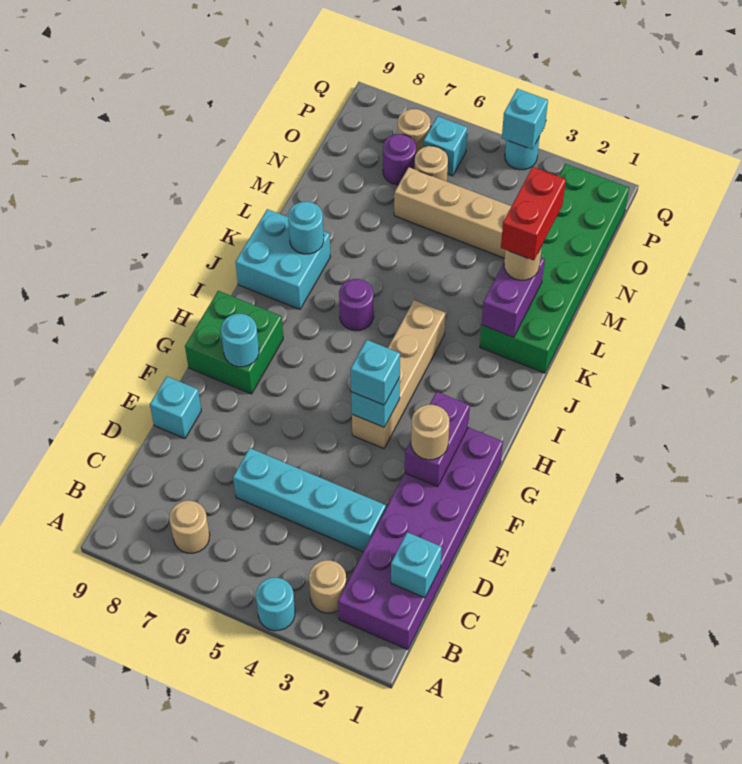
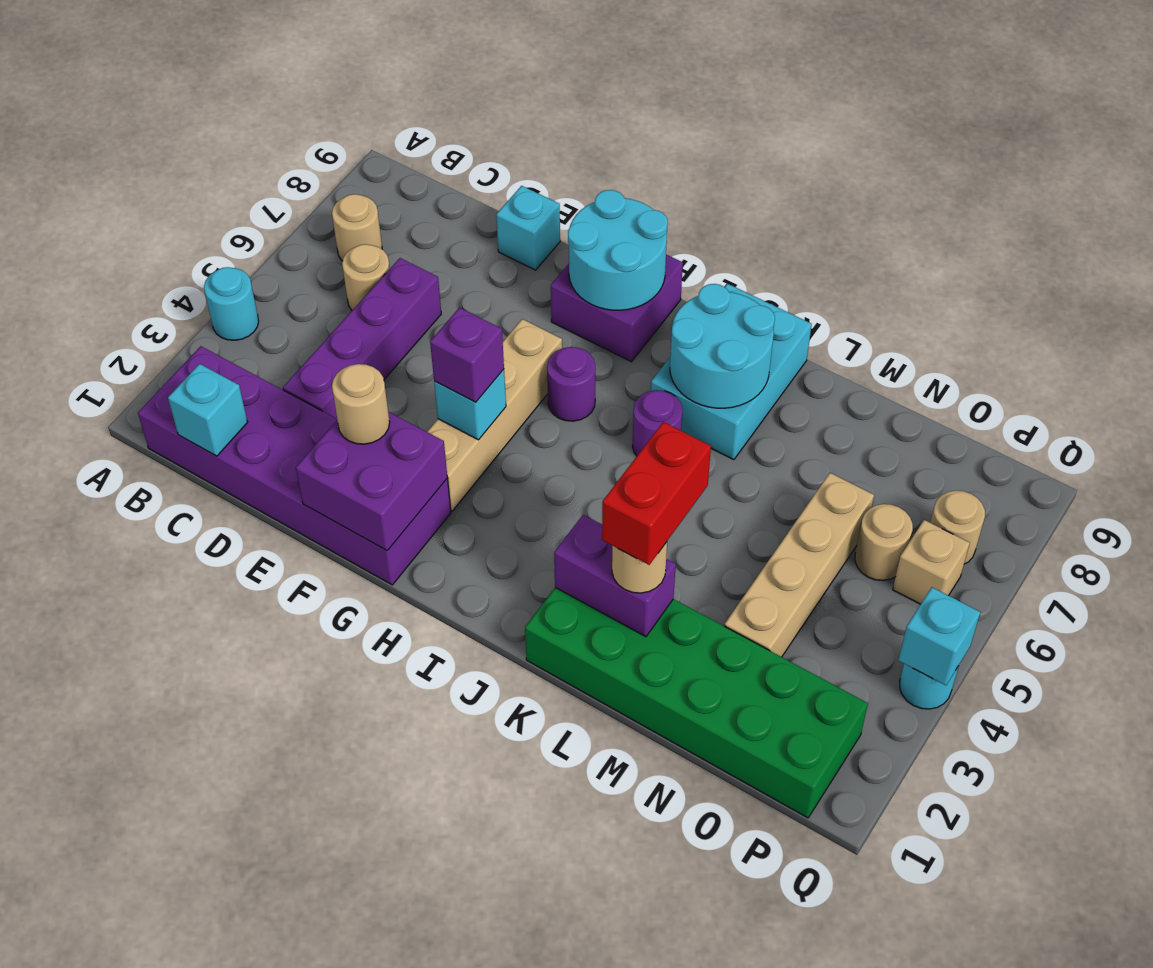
tan 1x1 round brick [309,560,346,613] -> tan 1x1 round brick moved to [342,244,390,310]
cyan 1x4 brick [233,448,386,552] -> purple 1x4 brick [283,258,441,419]
purple 1x2 brick [405,392,470,487] -> purple 2x2 brick [296,412,447,551]
tan 1x4 brick [352,300,446,449] -> tan 1x4 brick turned to [427,319,562,511]
cyan 1x1 brick [351,340,400,405] -> purple 1x1 brick [430,308,504,402]
green 2x2 brick [185,291,283,394] -> purple 2x2 brick [551,255,683,362]
cyan 1x1 round brick [221,314,259,367] -> cyan 2x2 round brick [568,190,668,310]
cyan 2x2 brick [236,209,331,309] -> cyan 2x3 brick [651,284,812,460]
cyan 1x1 round brick [288,202,324,254] -> cyan 2x2 round brick [670,284,775,408]
red 1x2 brick [501,167,566,260] -> red 1x2 brick turned to [602,422,711,565]
purple 1x1 round brick [383,134,416,185] -> purple 1x1 round brick moved to [547,347,595,421]
cyan 1x1 brick [424,116,468,176] -> tan 1x1 brick [893,520,970,604]

